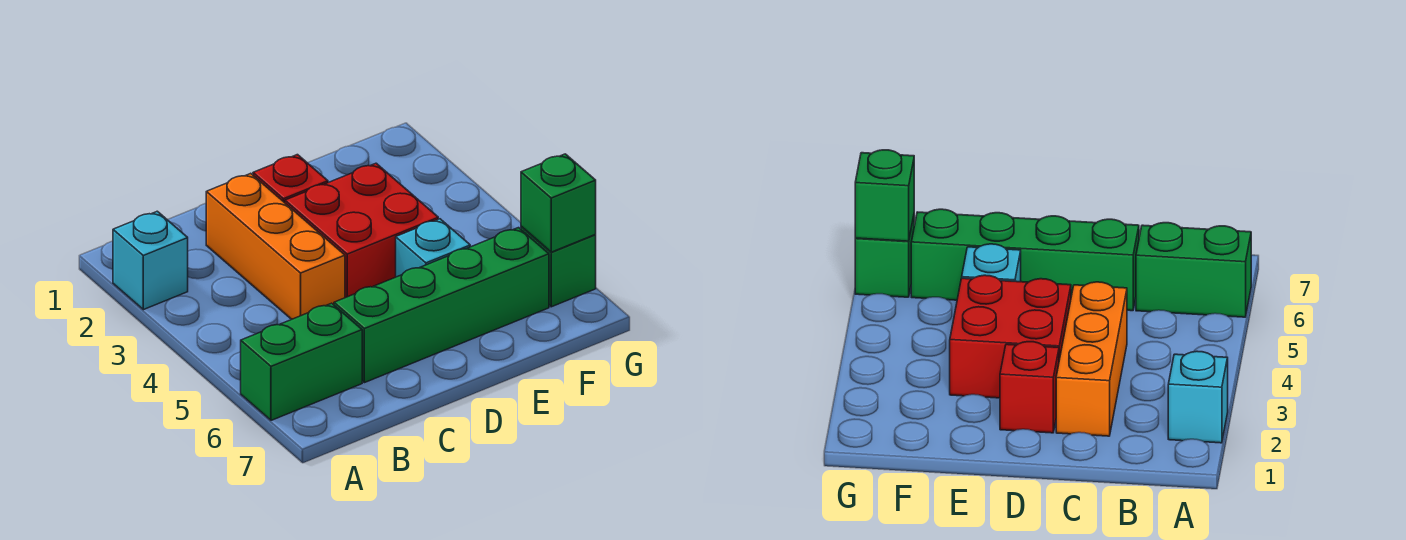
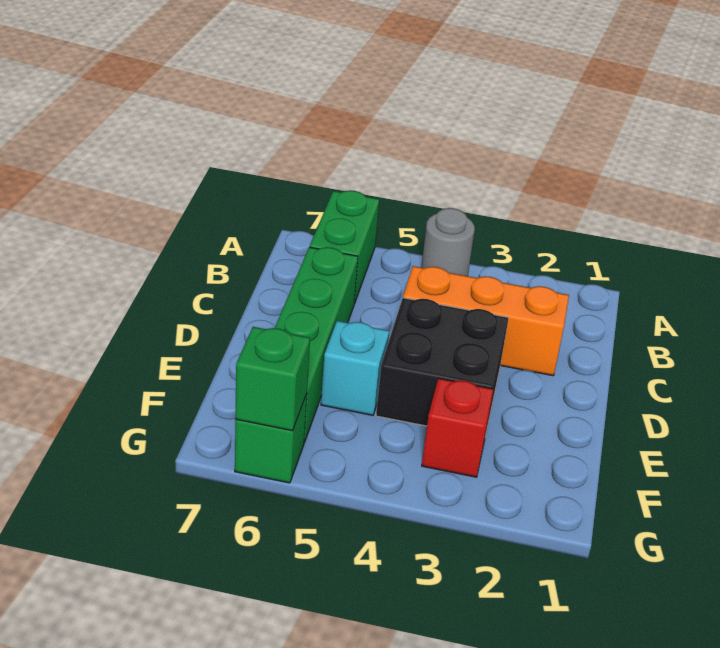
cyan 1x1 brick [113,211,188,310] -> none
none -> grey 1x1 round brick [421,208,475,276]
red 1x1 brick [253,155,328,203] -> red 1x1 brick moved to [422,378,493,477]
red 2x2 brick [285,163,438,298] -> black 2x2 brick [376,298,509,431]

